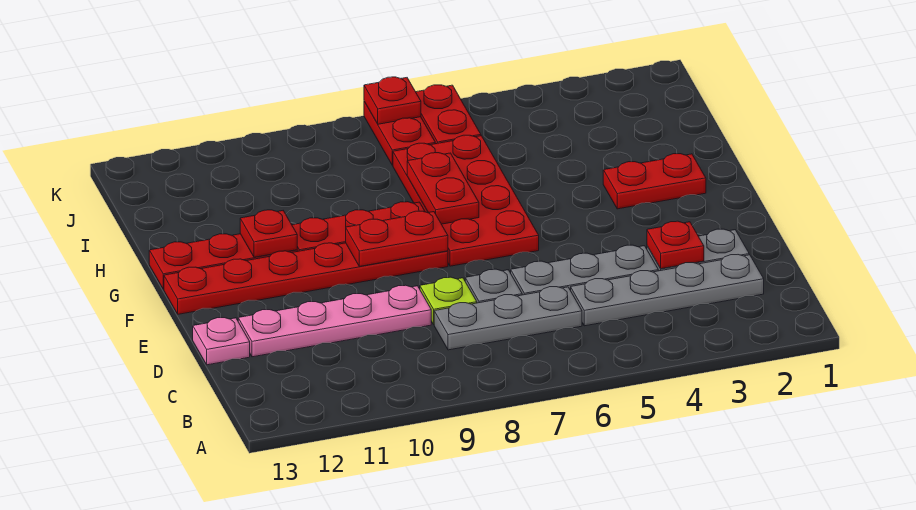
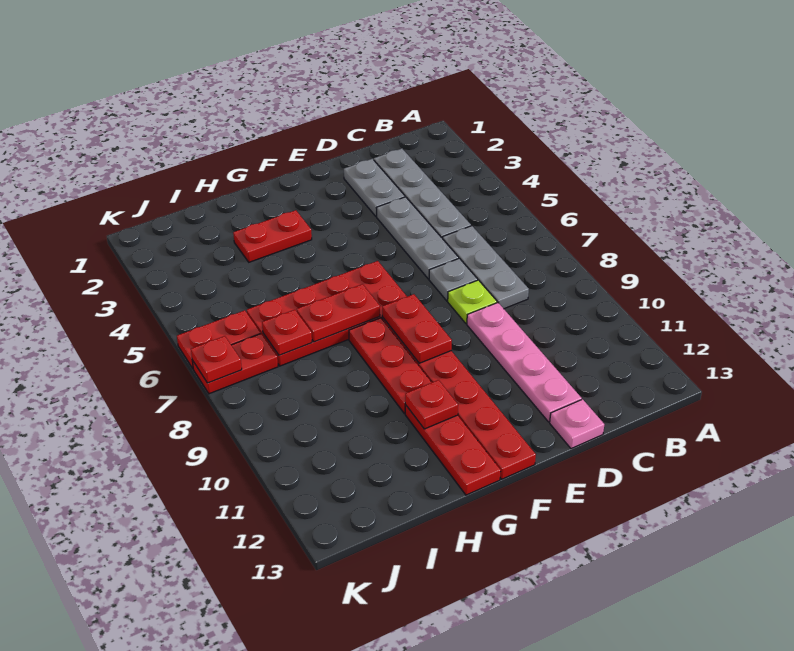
red 1x1 plate [647,221,704,269] -> red 1x1 plate moved to [262,310,312,355]
red 1x2 plate [603,154,706,209] -> red 1x2 plate turned to [233,210,312,262]

